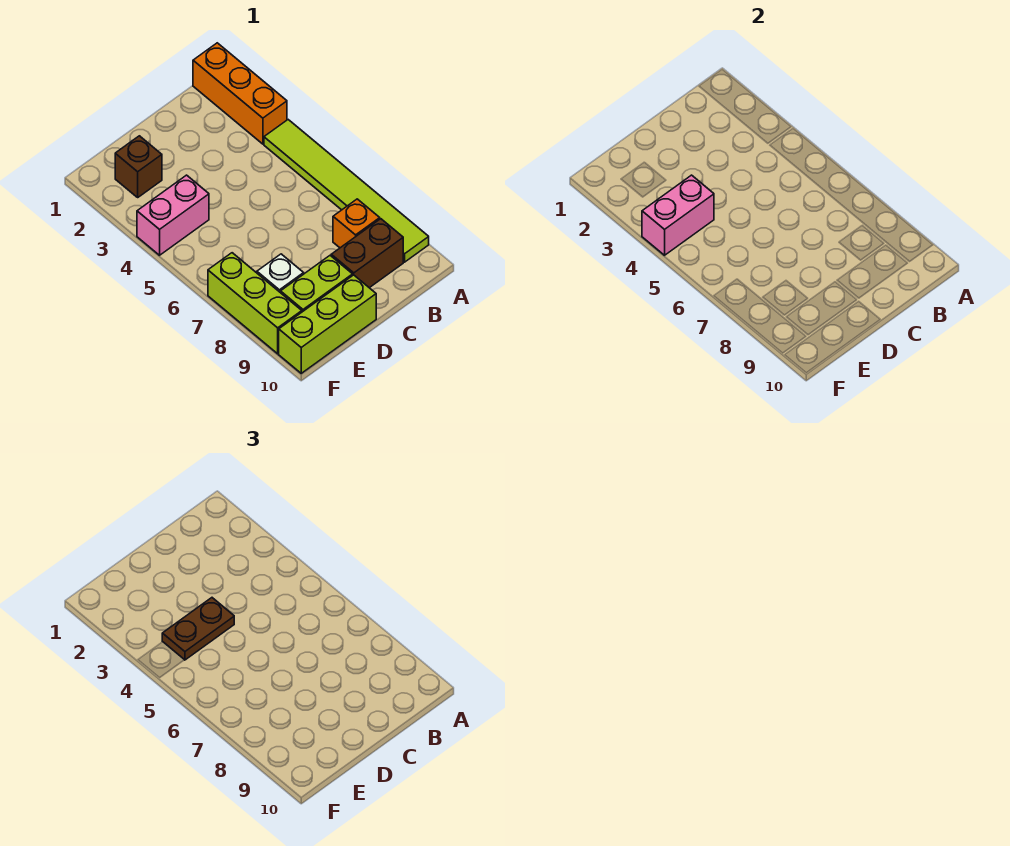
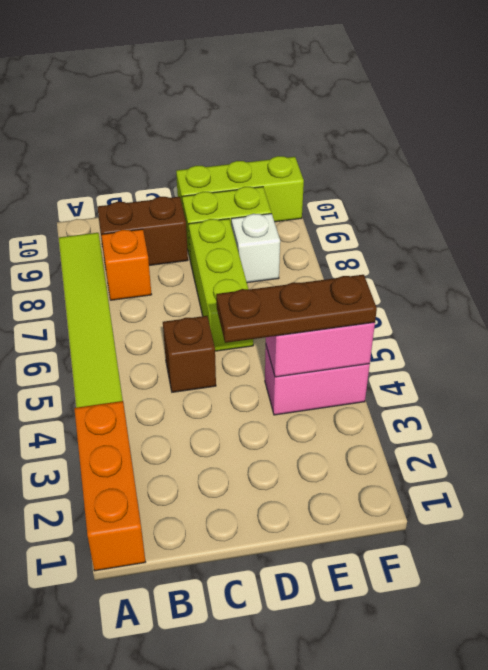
brown 1x2 plate [162,598,234,660] -> brown 1x3 plate [216,275,377,343]
brown 1x1 brick [115,136,162,197] -> brown 1x1 brick moved to [163,316,216,392]
lime 1x3 brick [208,253,302,354] -> lime 1x3 brick moved to [188,219,253,351]

